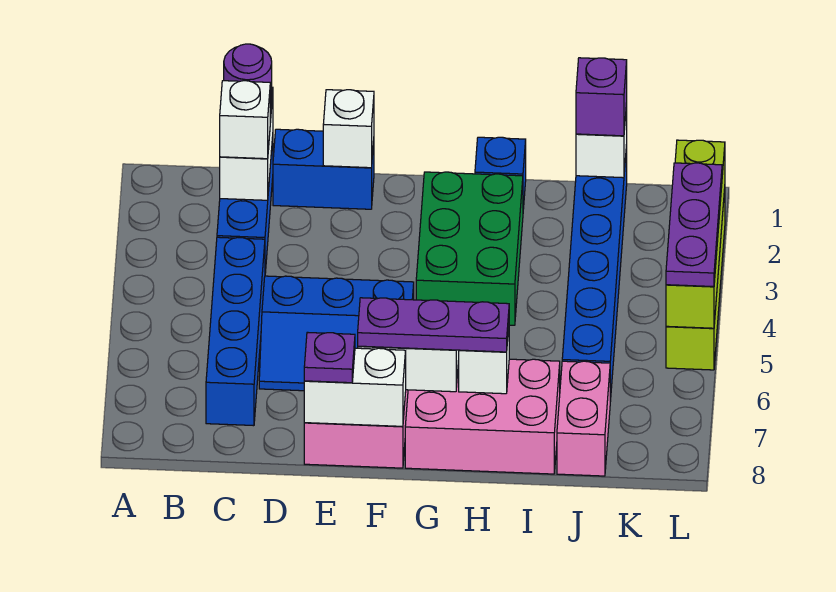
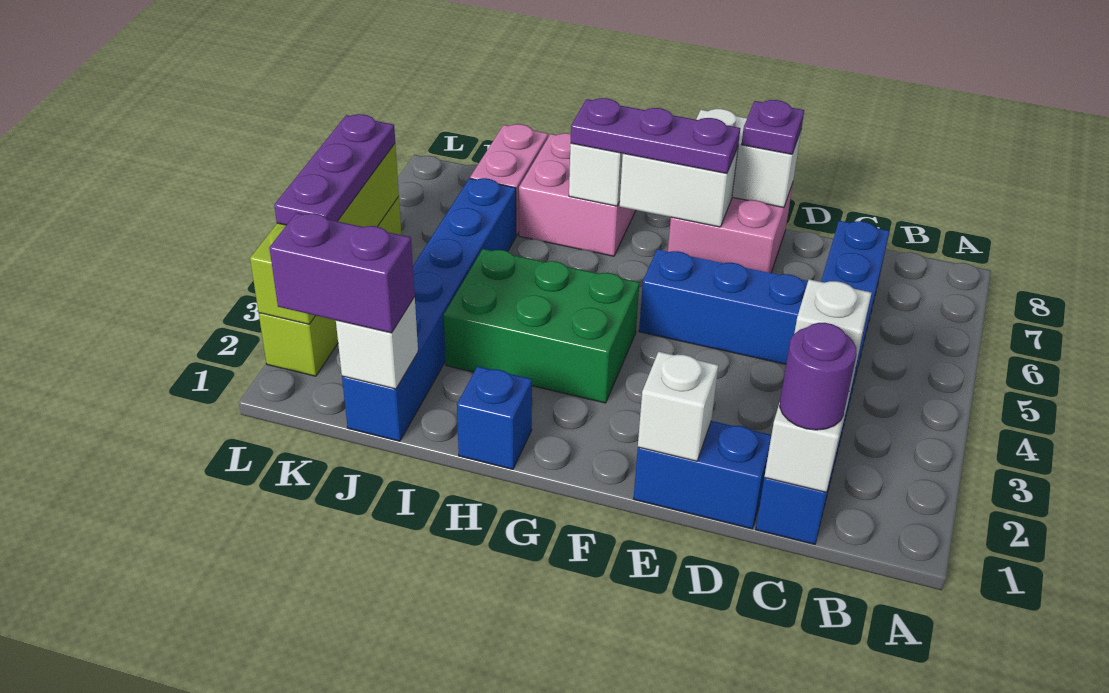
green 2x3 brick [416,172,523,325] -> green 2x3 brick turned to [444,249,639,403]
pink 2x3 brick [405,359,560,474] -> pink 2x2 brick [519,133,636,256]
purple 1x1 brick [576,58,627,136] -> purple 1x2 brick [269,213,415,333]

